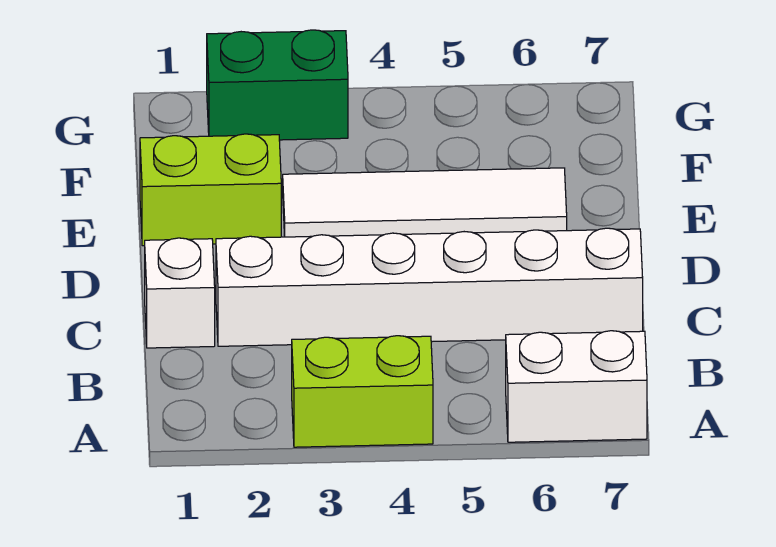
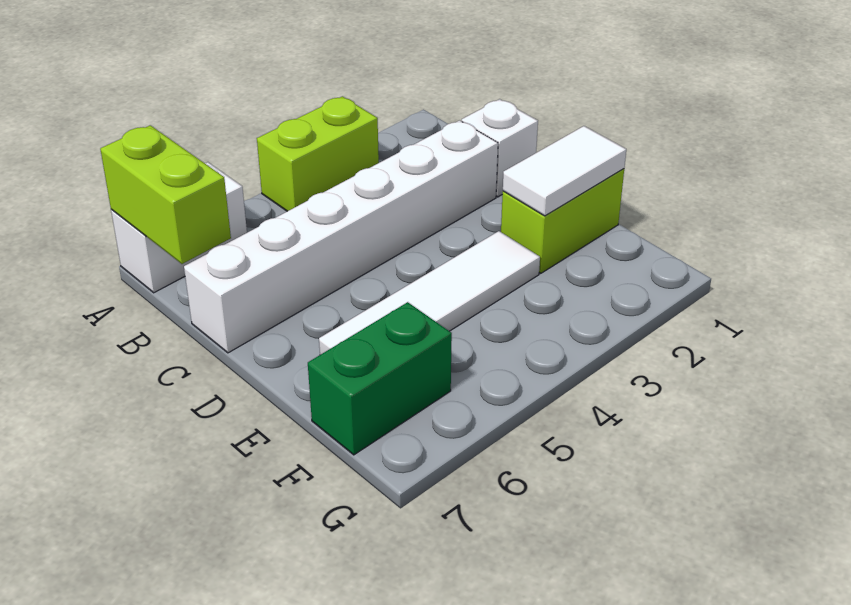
none -> lime 1x2 brick [100,125,231,264]
none -> white 1x2 tile [503,126,626,216]
green 1x2 brick [207,30,348,140] -> green 1x2 brick moved to [308,302,452,455]

